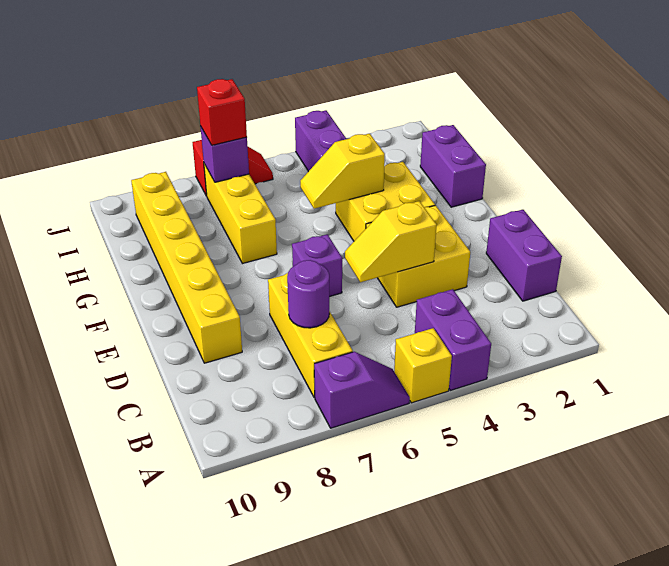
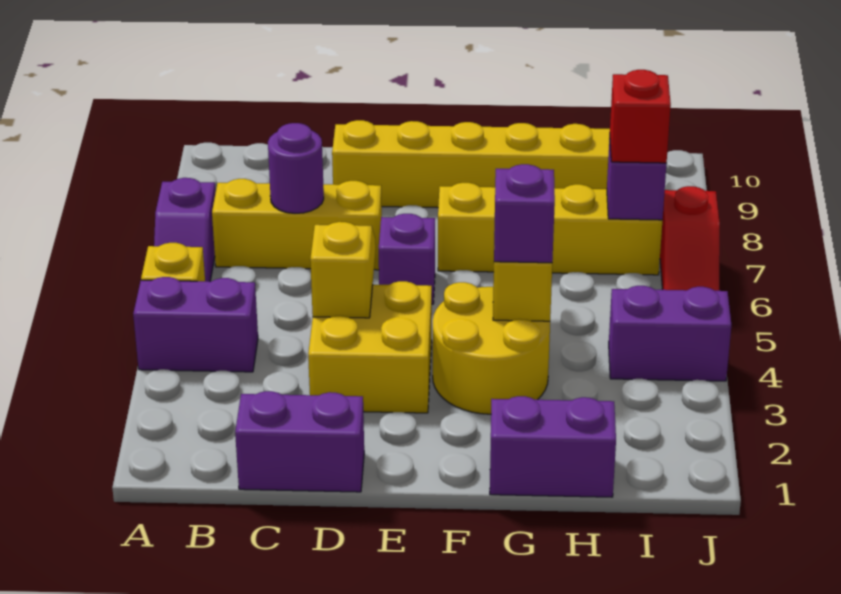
yellow 2x2 brick [336,162,435,241] -> yellow 2x2 round brick [433,282,550,414]
none -> purple 1x1 brick [494,164,555,263]
yellow 1x3 brick [204,164,277,264] -> yellow 1x4 brick [438,183,662,275]

